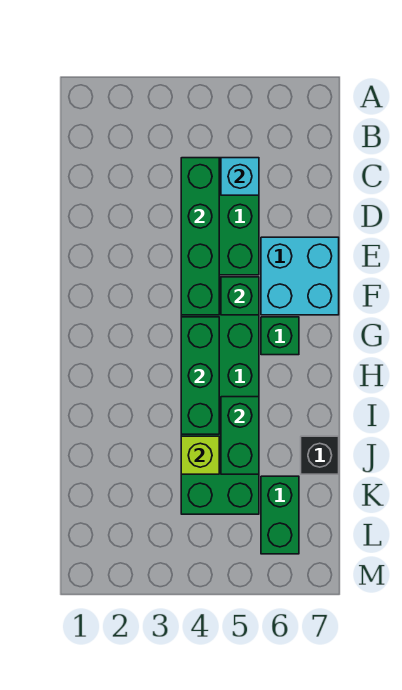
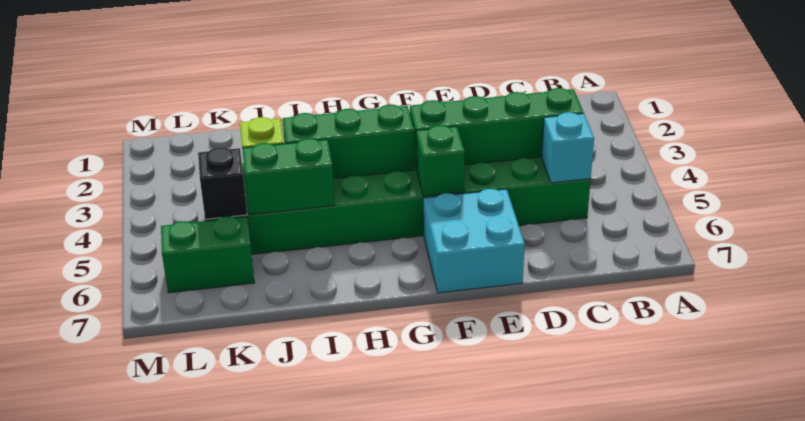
green 1x1 brick [261,317,299,355] -> none
black 1x1 brick [301,436,339,474] -> black 1x1 brick moved to [198,147,247,219]

